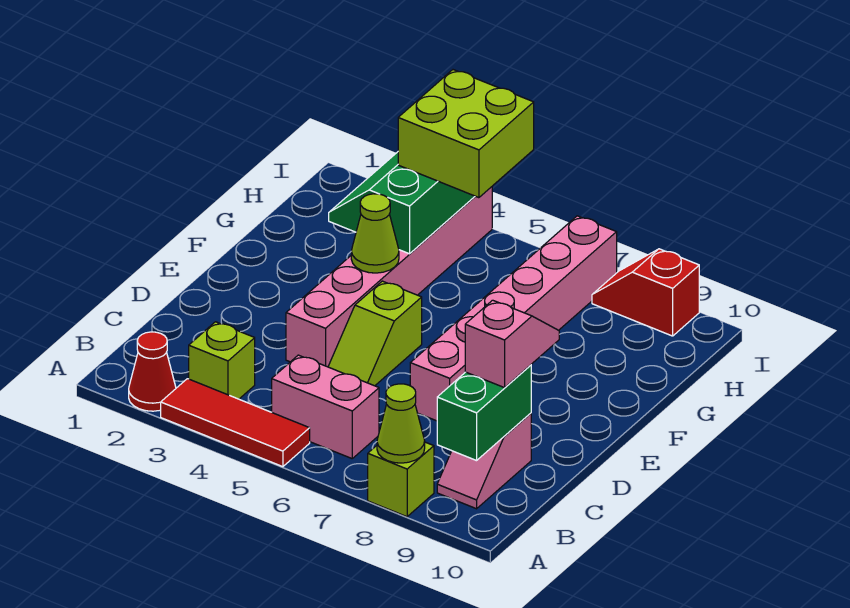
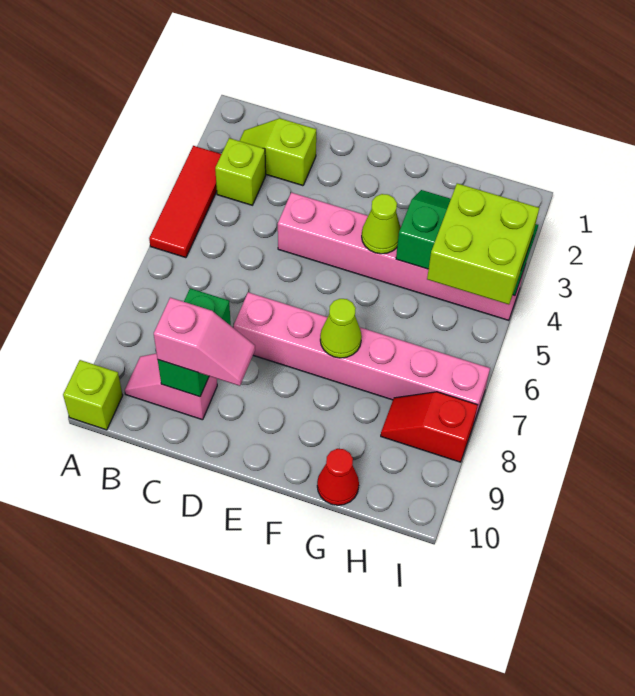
red 1x1 cone [129,332,176,411] -> red 1x1 cone moved to [317,449,359,505]
lime 1x1 brick [368,442,434,517] -> lime 1x1 brick moved to [63,360,123,430]
lime 1x1 cone [377,384,425,463] -> lime 1x1 cone moved to [320,299,362,358]
pink 1x2 brick [272,355,379,458] -> none
green 1x2 brick [437,365,531,461] -> green 1x2 brick turned to [158,288,231,397]
lime 1x2 slope [328,281,422,386] -> lime 1x2 slope moved to [240,118,316,186]
red 1x2 slope [592,249,699,336] -> red 1x2 slope turned to [381,392,478,462]

